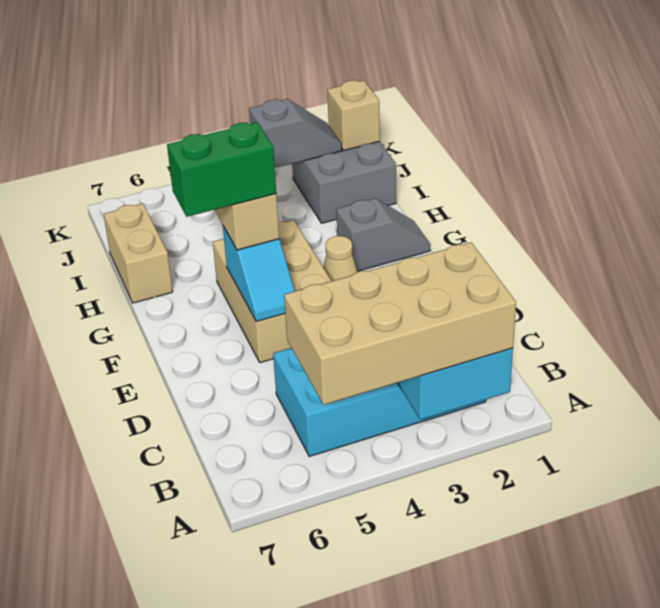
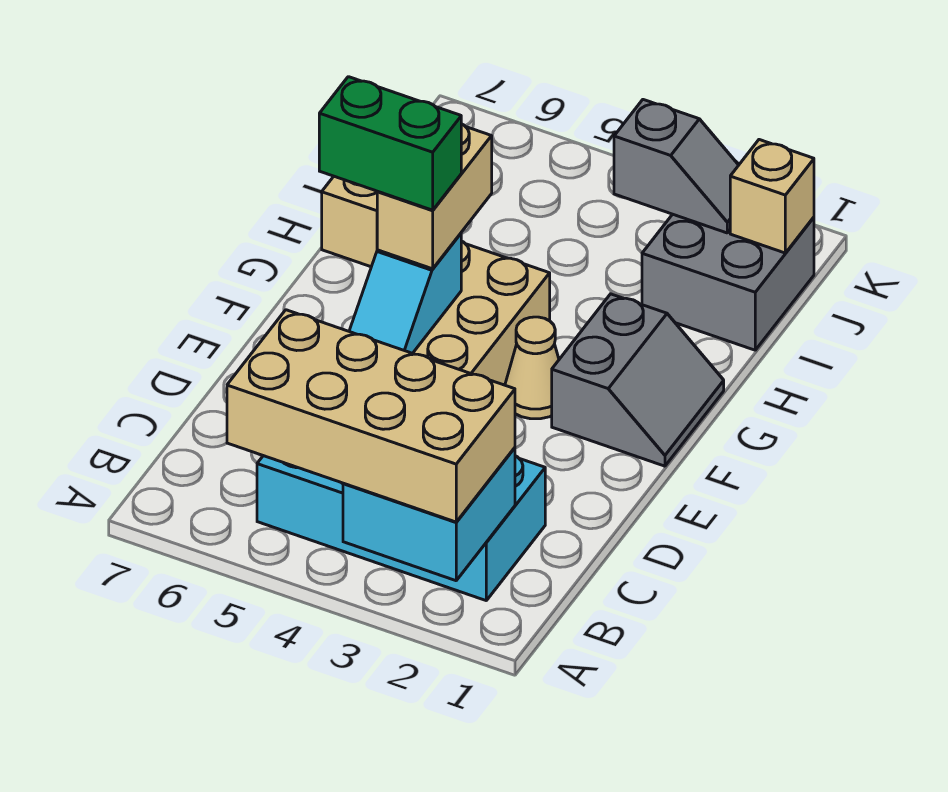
grey 1x2 slope [336,198,430,271] -> grey 2x2 slope [552,294,724,466]

